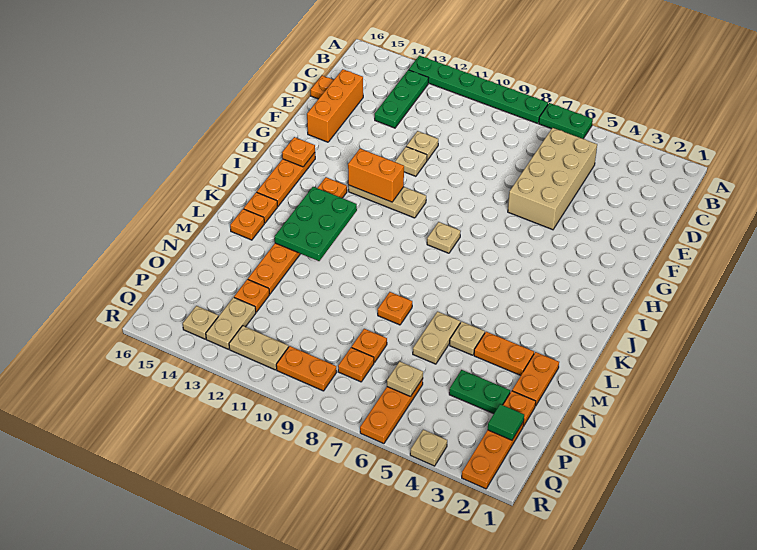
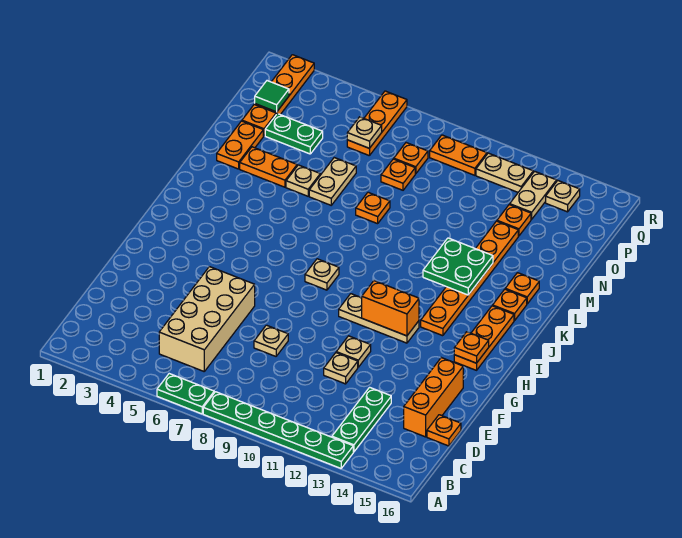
green 2x3 plate [274,187,357,261] -> green 2x2 plate [423,238,493,295]
tan 1x1 plate [410,430,447,466] -> tan 1x1 plate moved to [254,325,288,356]

